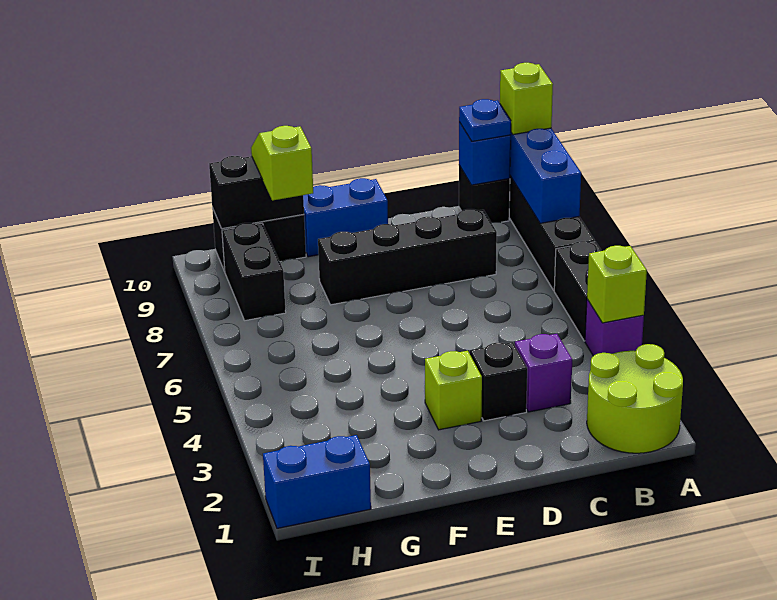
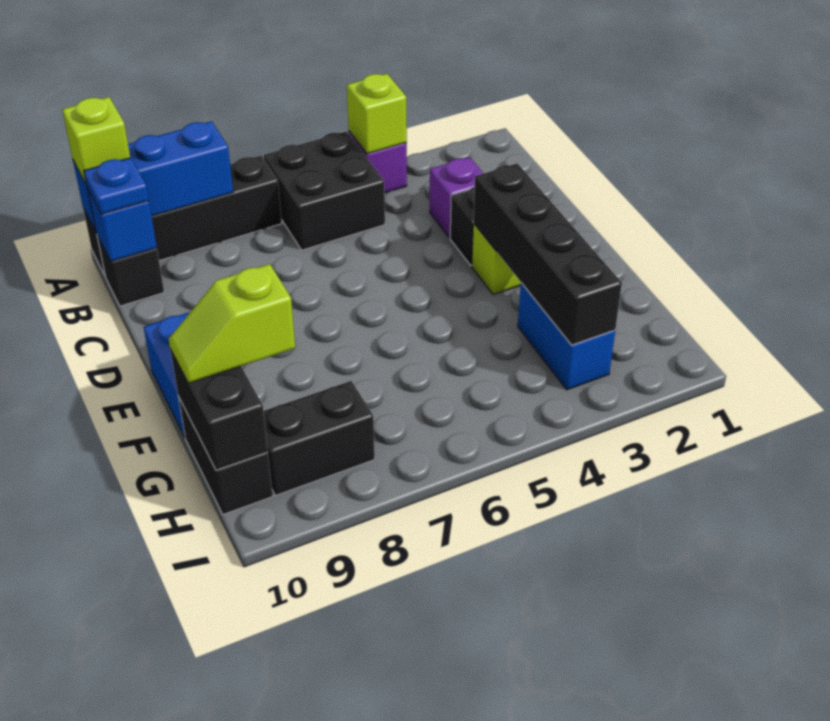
lime 2x2 round brick [587,344,683,453] -> none
black 1x2 brick [554,241,601,341] -> black 2x2 brick [264,131,385,250]
black 1x4 brick [318,209,497,305] -> black 1x4 brick moved to [473,163,622,345]
blue 1x2 brick [263,435,371,528] -> blue 1x2 brick moved to [518,283,615,390]

